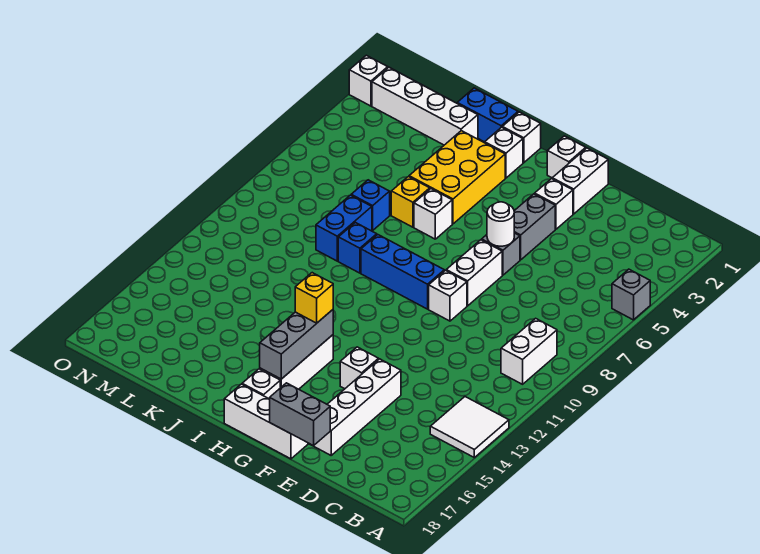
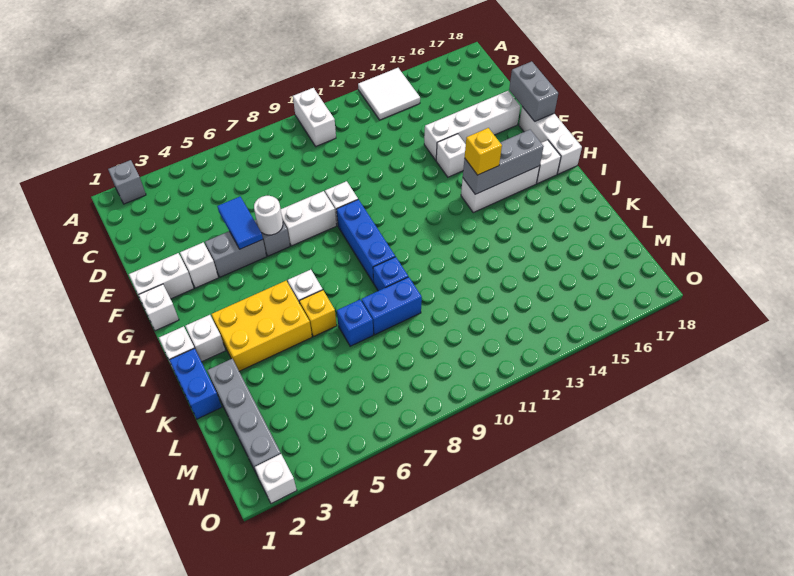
grey 1x1 brick [612,269,650,320] -> grey 1x1 brick moved to [108,160,146,204]
white 1x2 brick [501,318,557,384] -> white 1x2 brick turned to [293,88,336,146]
none -> blue 1x2 tile [217,197,263,249]
white 1x4 brick [372,67,478,145] -> grey 1x4 brick [207,359,281,474]

